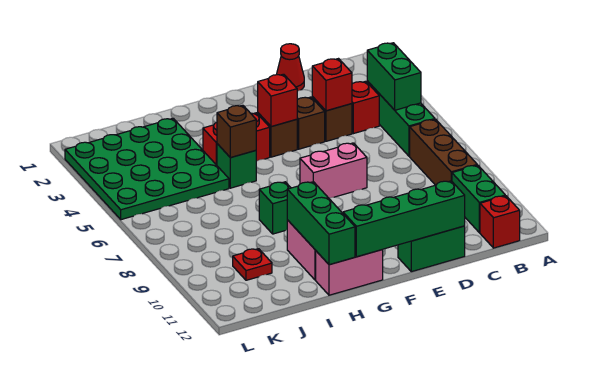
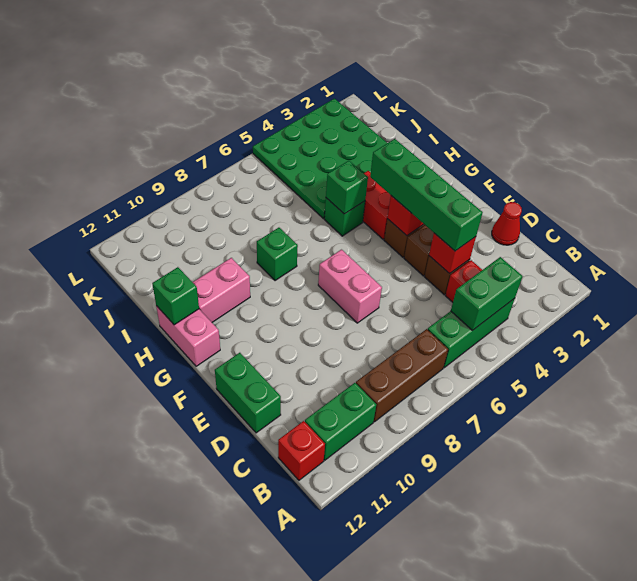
green 1x4 brick [343,181,465,257] -> green 1x4 brick moved to [370,139,483,251]
brown 1x1 brick [217,105,256,158] -> green 1x1 brick [326,161,368,214]
green 1x3 brick [287,182,355,265] -> green 1x1 brick [152,267,199,325]
red 1x1 plate [233,249,272,280] -> none

